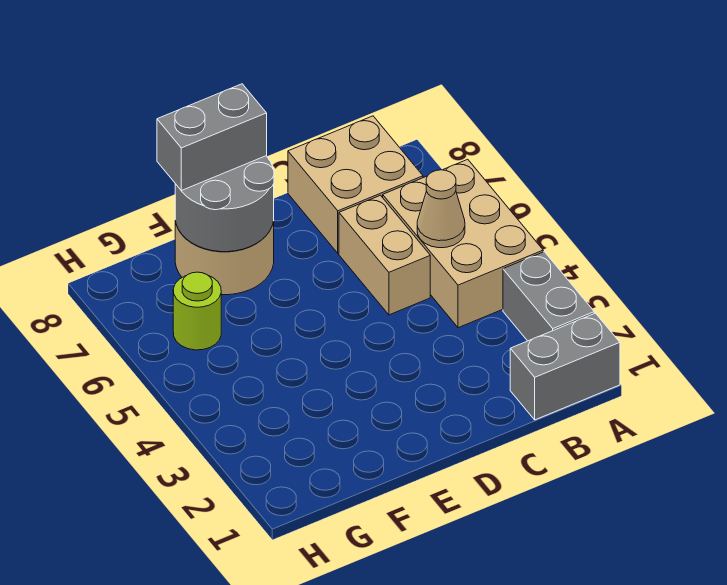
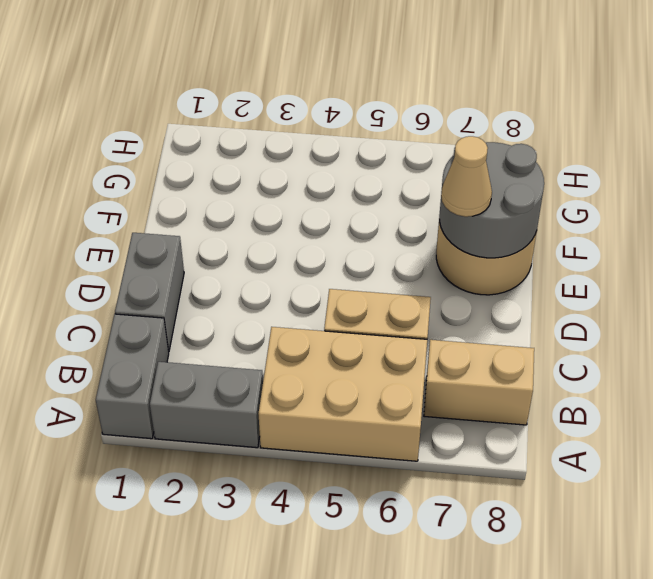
tan 1x1 cone [417,170,465,248] -> tan 1x1 cone moved to [441,136,492,217]
tan 2x2 brick [288,116,423,253] -> tan 1x2 brick [424,340,534,425]
grey 1x2 brick [157,84,267,191] -> grey 1x2 brick moved to [115,233,184,352]
lime 1x1 round brick [173,272,221,350] -> none

